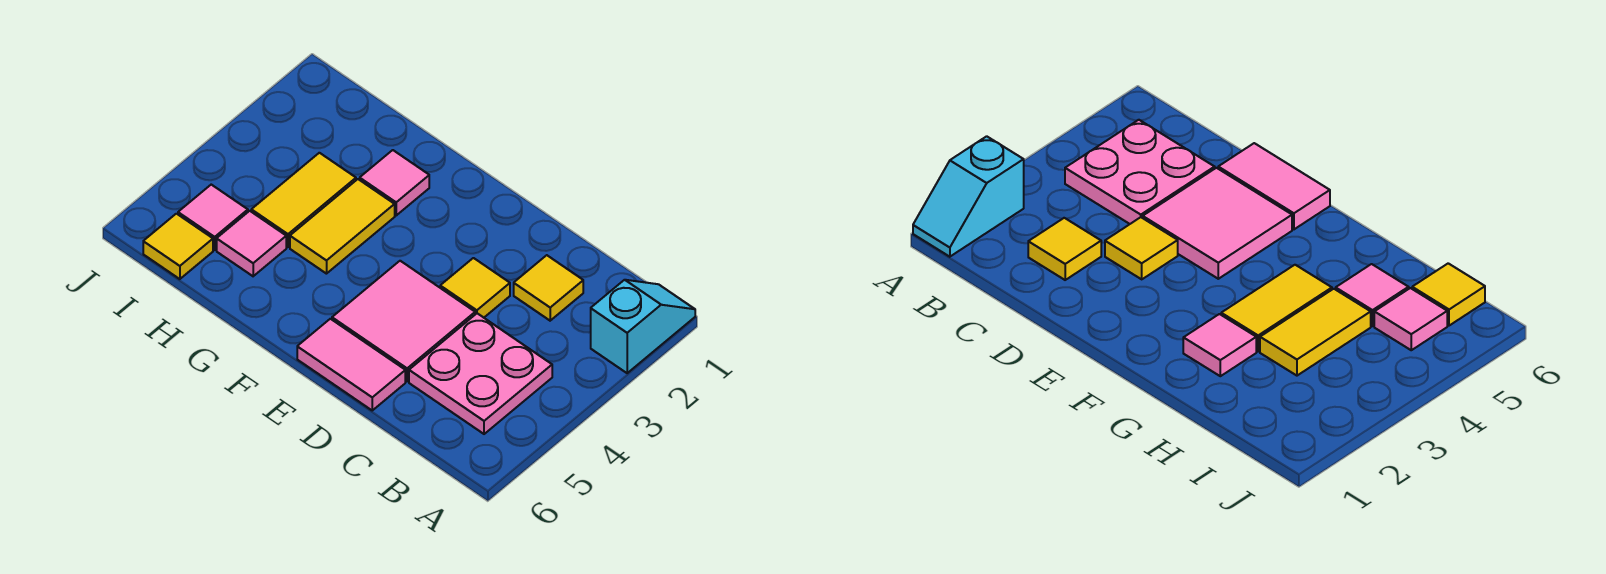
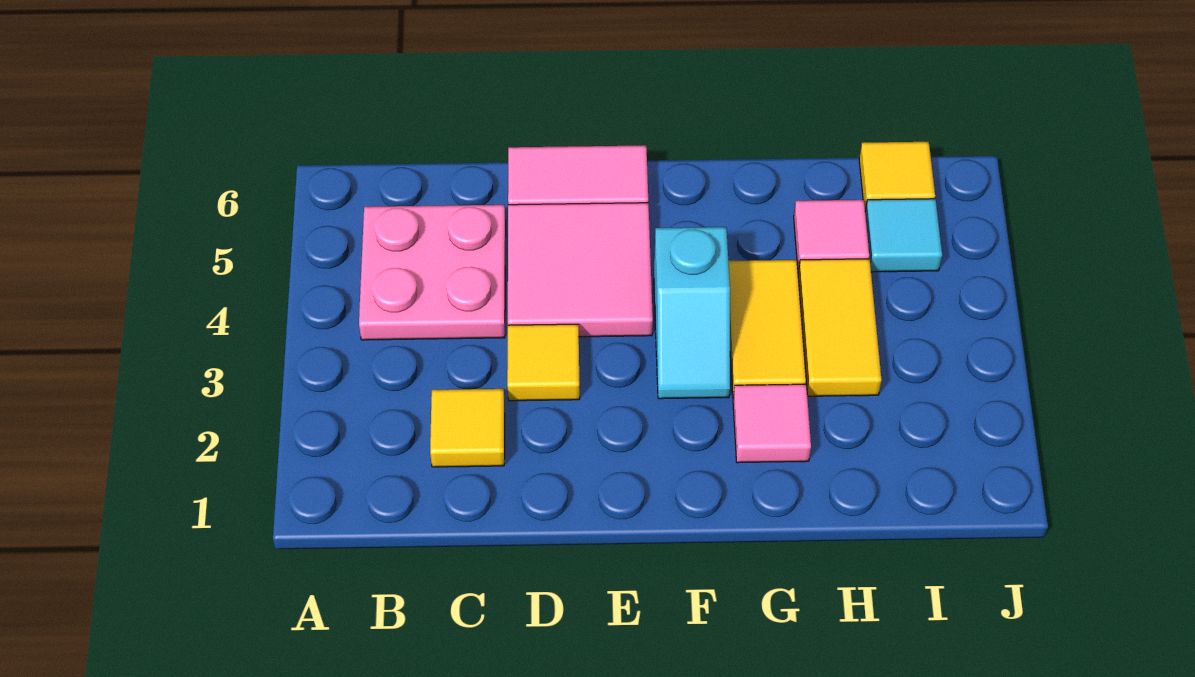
cyan 1x2 slope [591,280,695,373] -> cyan 1x2 slope moved to [654,227,730,399]
pink 1x1 tile [178,185,248,250] -> cyan 1x1 tile [865,199,942,272]

